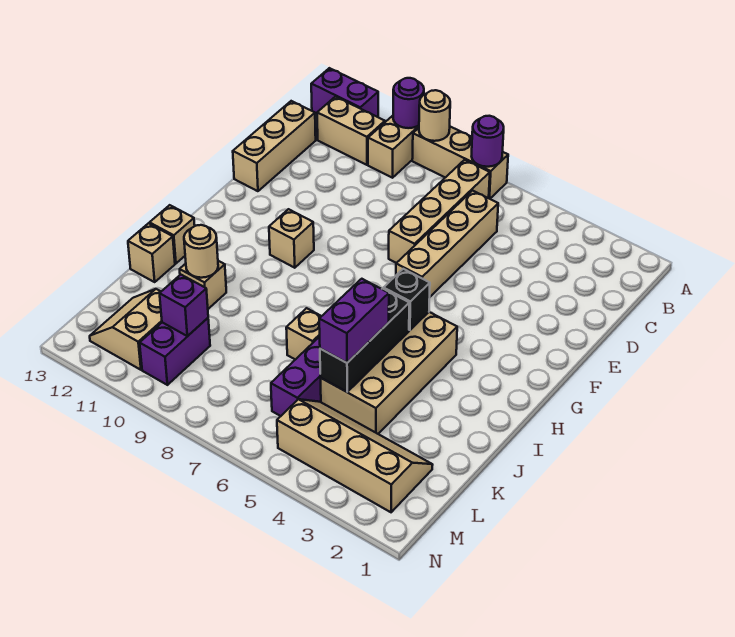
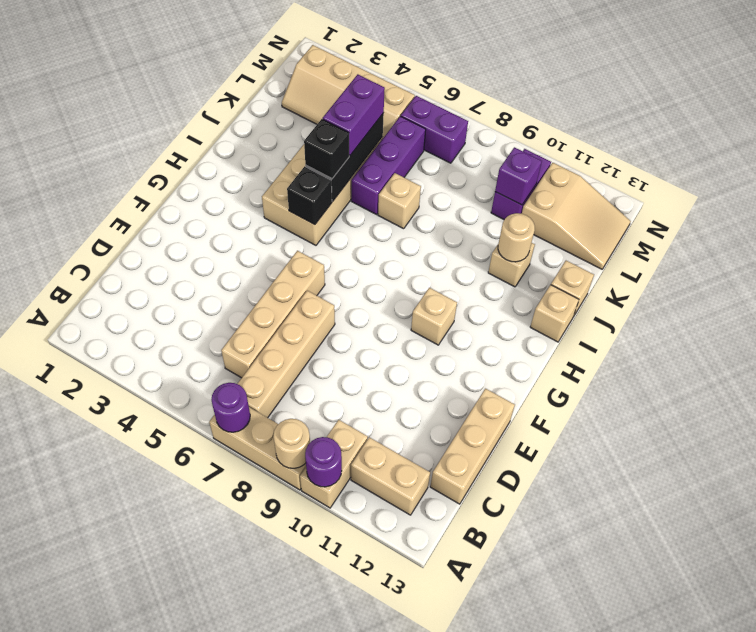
purple 1x2 brick [311,68,378,117] -> purple 1x2 brick moved to [401,96,468,163]
none -> black 1x1 brick [304,119,349,179]
tan 2x2 slope [90,289,162,370] -> tan 2x3 slope [522,163,631,269]

